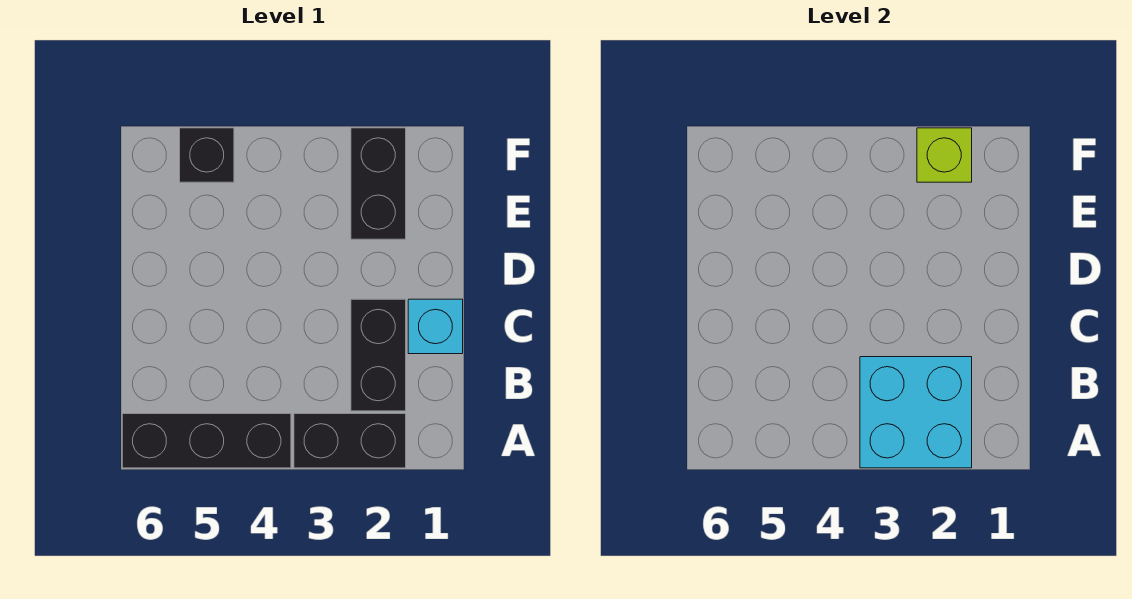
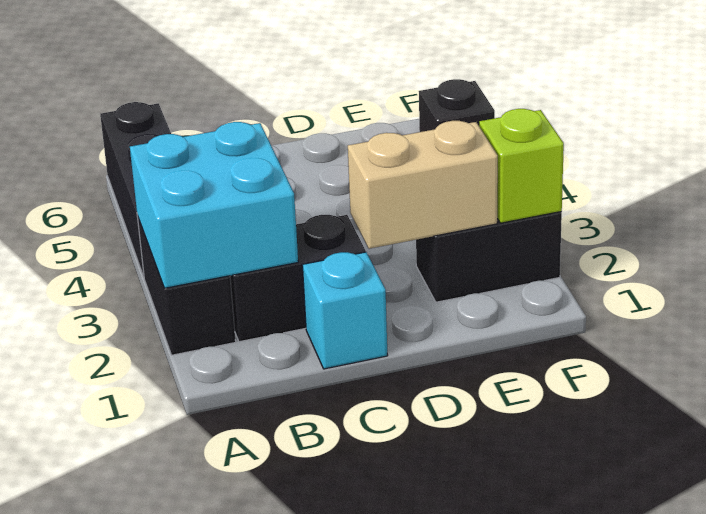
none -> tan 1x2 brick [348,121,498,249]

